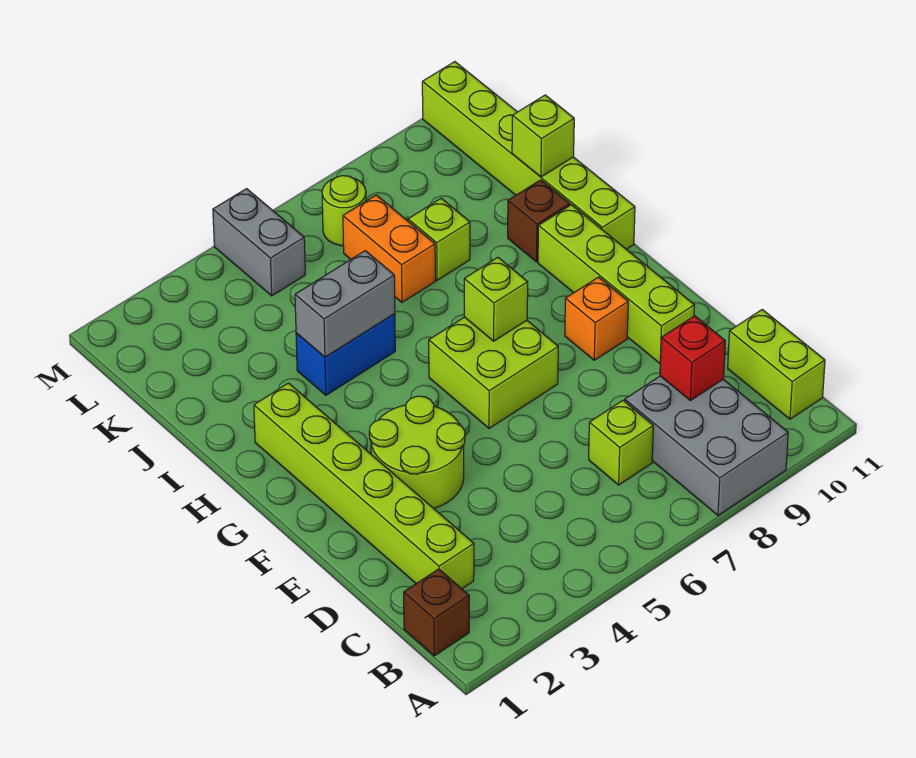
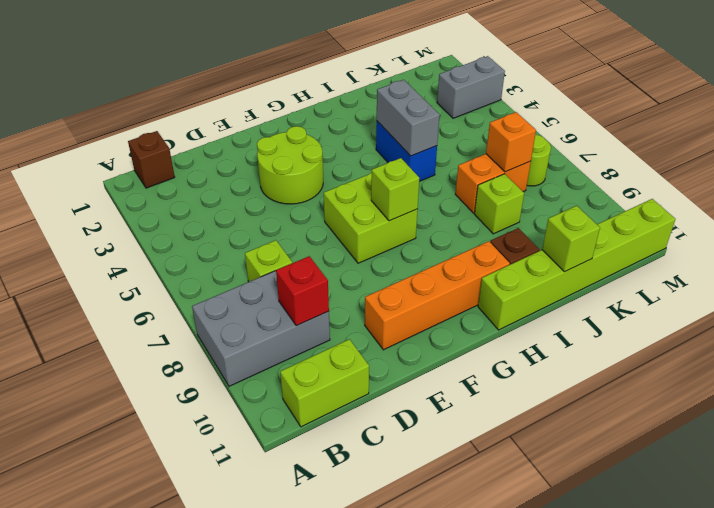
lime 1x6 brick [254,383,474,589] -> none
lime 1x4 brick [538,205,694,363] -> orange 1x4 brick [365,241,510,350]
orange 1x1 brick [565,277,628,360] -> orange 1x1 brick moved to [486,112,536,172]
grey 1x2 brick [213,189,305,296] -> grey 1x2 brick moved to [437,56,505,118]

